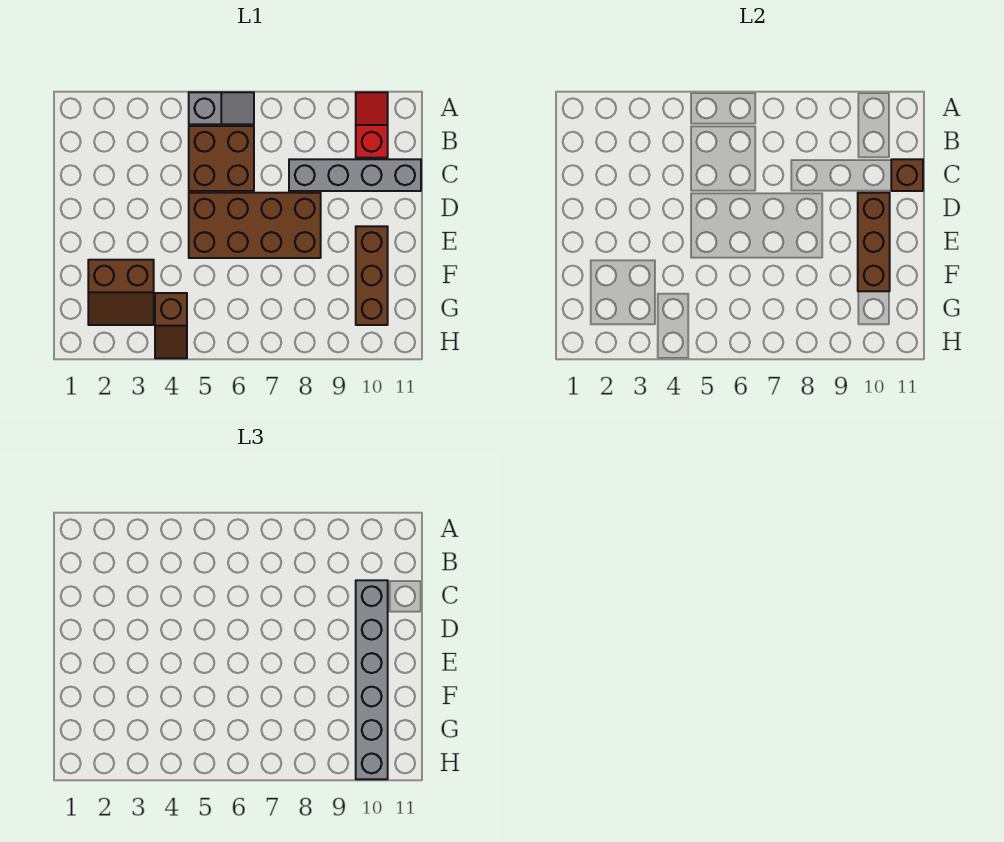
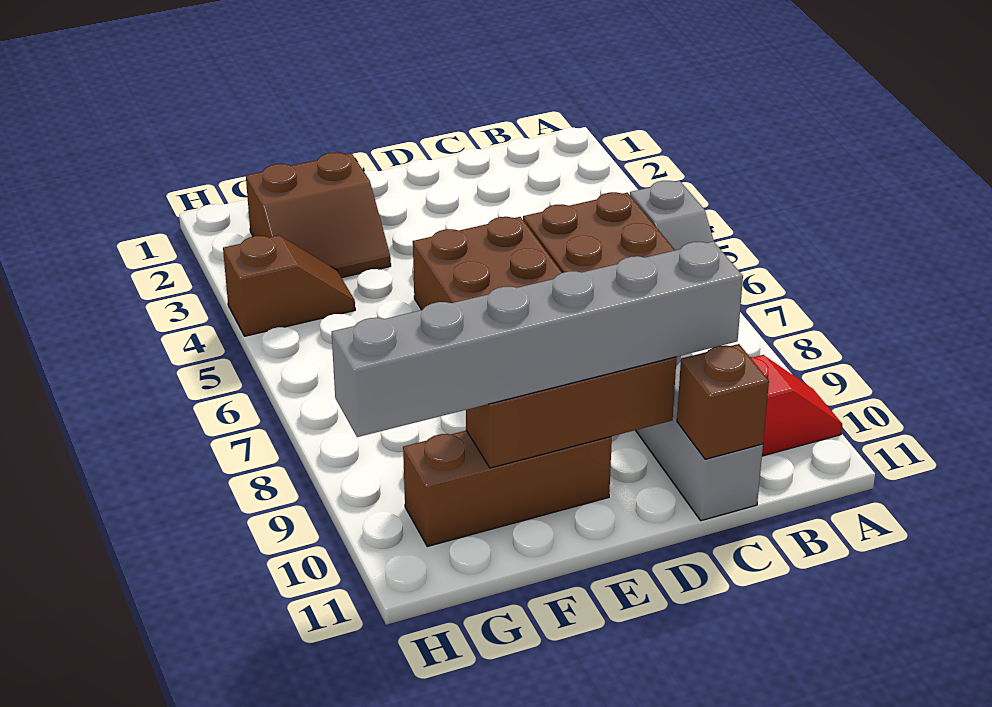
brown 2x2 slope [88,260,154,325] -> brown 2x2 slope turned to [246,152,391,278]
brown 1x2 slope [155,293,187,358] -> brown 1x2 slope turned to [223,235,355,336]

